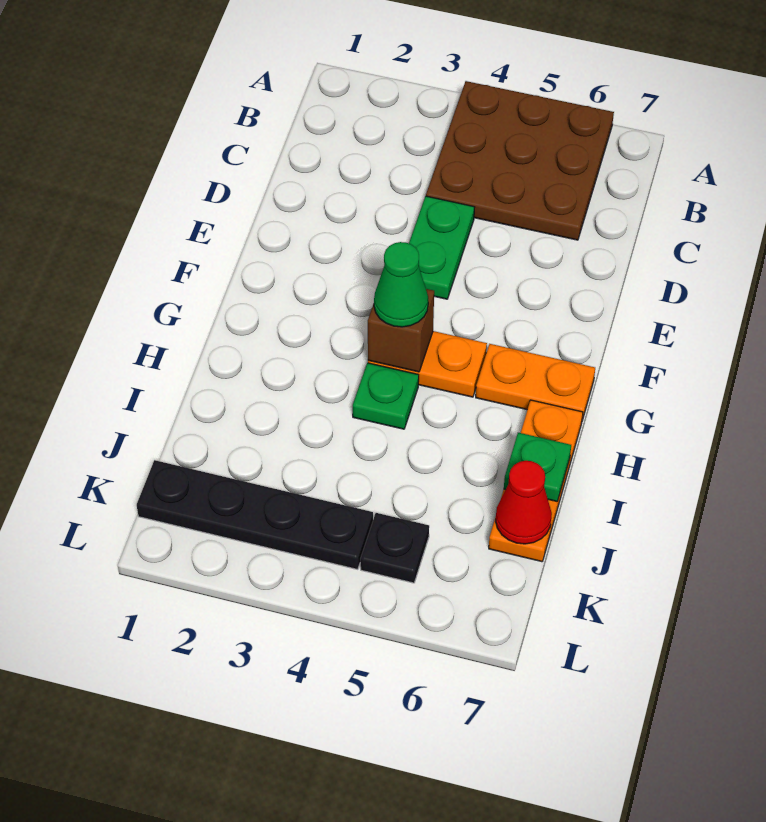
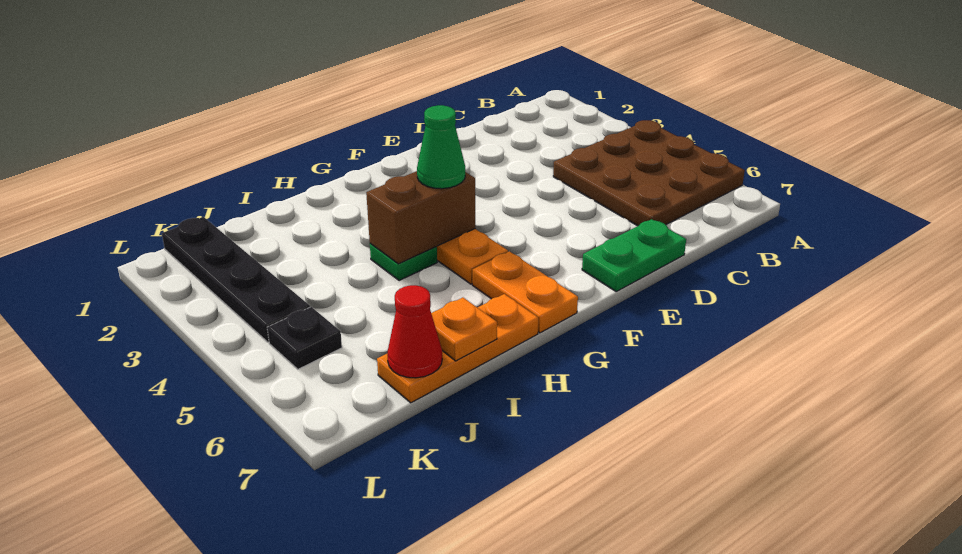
green 1x2 plate [409,196,474,299] -> green 1x2 plate moved to [582,219,686,291]
brown 1x1 brick [368,289,434,372] -> brown 1x2 brick [366,171,475,264]
green 1x1 plate [504,433,571,501] -> orange 1x1 plate [431,298,497,361]

